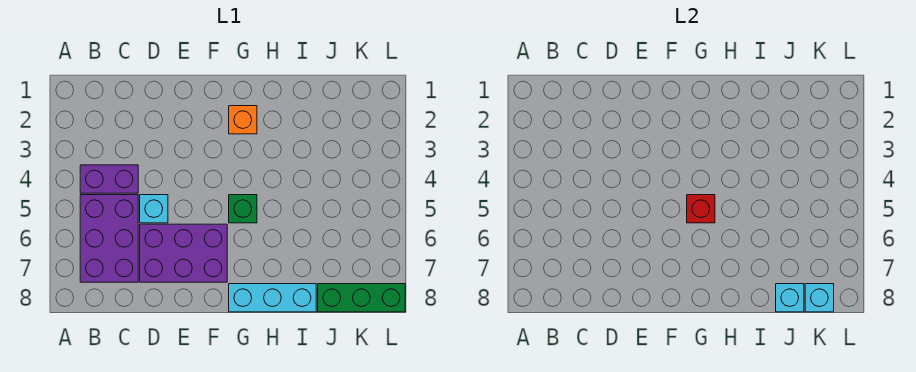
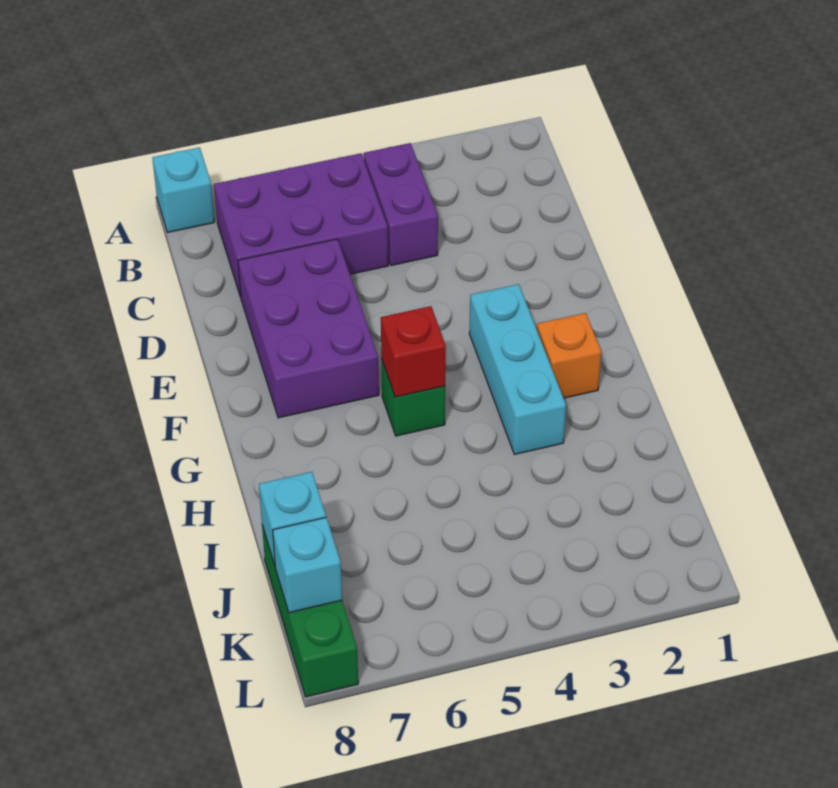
cyan 1x1 brick [140,195,168,223] -> cyan 1x1 brick moved to [152,148,214,232]
cyan 1x3 brick [229,284,316,312] -> cyan 1x3 brick moved to [469,284,566,454]

